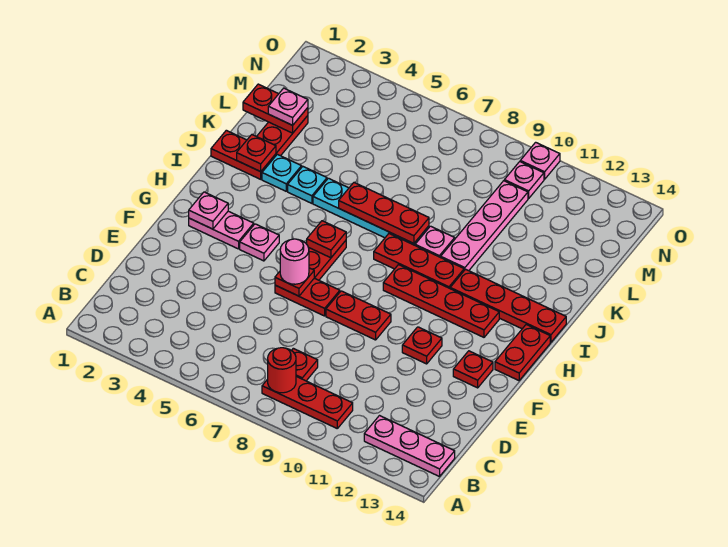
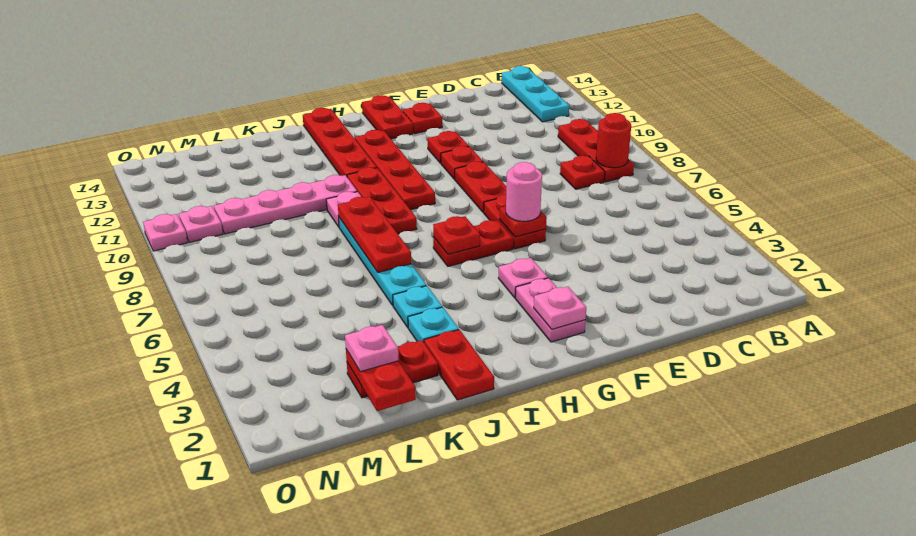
pink 1x3 plate [364,416,455,477] -> cyan 1x3 plate [502,66,569,122]
red 1x2 plate [495,325,550,381] -> red 1x2 plate turned to [362,95,413,139]
red 1x1 plate [237,135,276,172] -> red 1x1 plate moved to [441,146,483,179]

